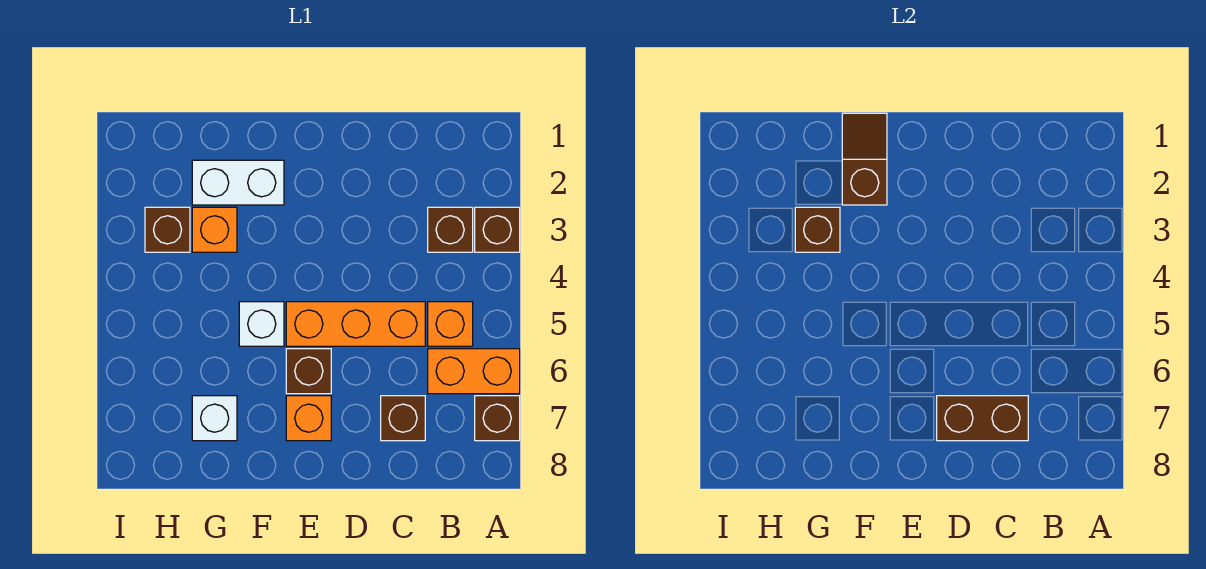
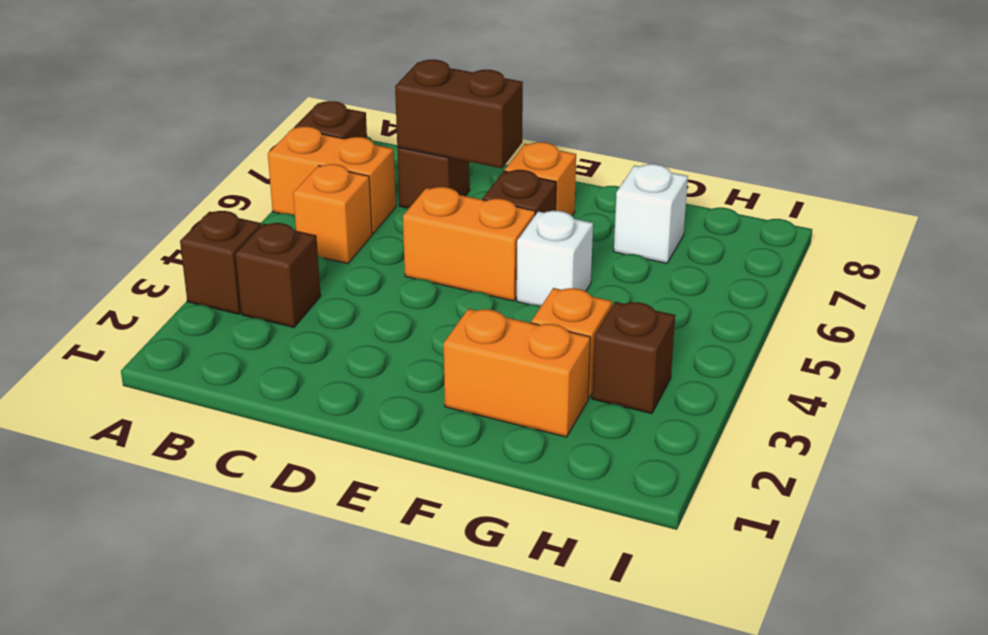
orange 1x3 brick [286,302,425,346] -> orange 1x2 brick [403,187,535,301]
brown 1x2 slope [842,113,887,205] -> none
white 1x2 brick [192,160,284,205] -> orange 1x2 brick [444,309,590,437]
brown 1x1 brick [795,207,840,252] -> none

